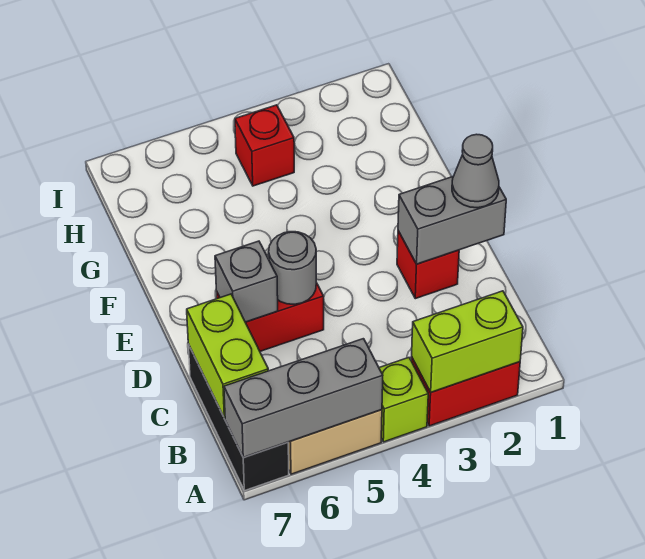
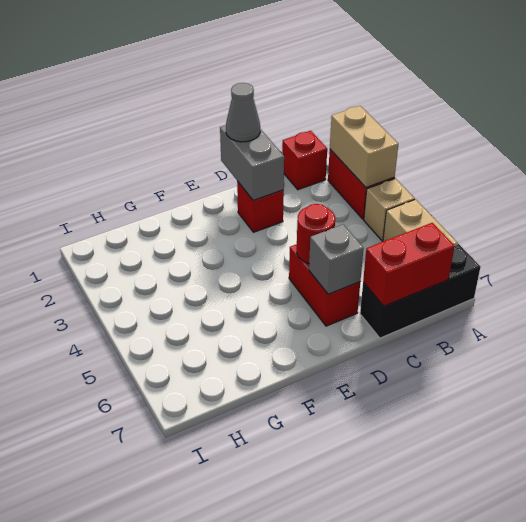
lime 1x2 brick [412,291,523,392] -> tan 1x2 brick [330,106,398,188]
lime 1x1 brick [379,358,428,442] -> tan 1x1 brick [364,179,415,241]
grey 1x3 brick [224,339,383,458] -> none
lime 1x2 brick [187,294,268,418] -> red 1x2 brick [363,223,455,306]
grey 1x1 round brick [269,232,316,304] -> red 1x1 round brick [297,204,335,264]
red 1x1 brick [235,105,294,186] -> red 1x1 brick moved to [282,131,327,190]

